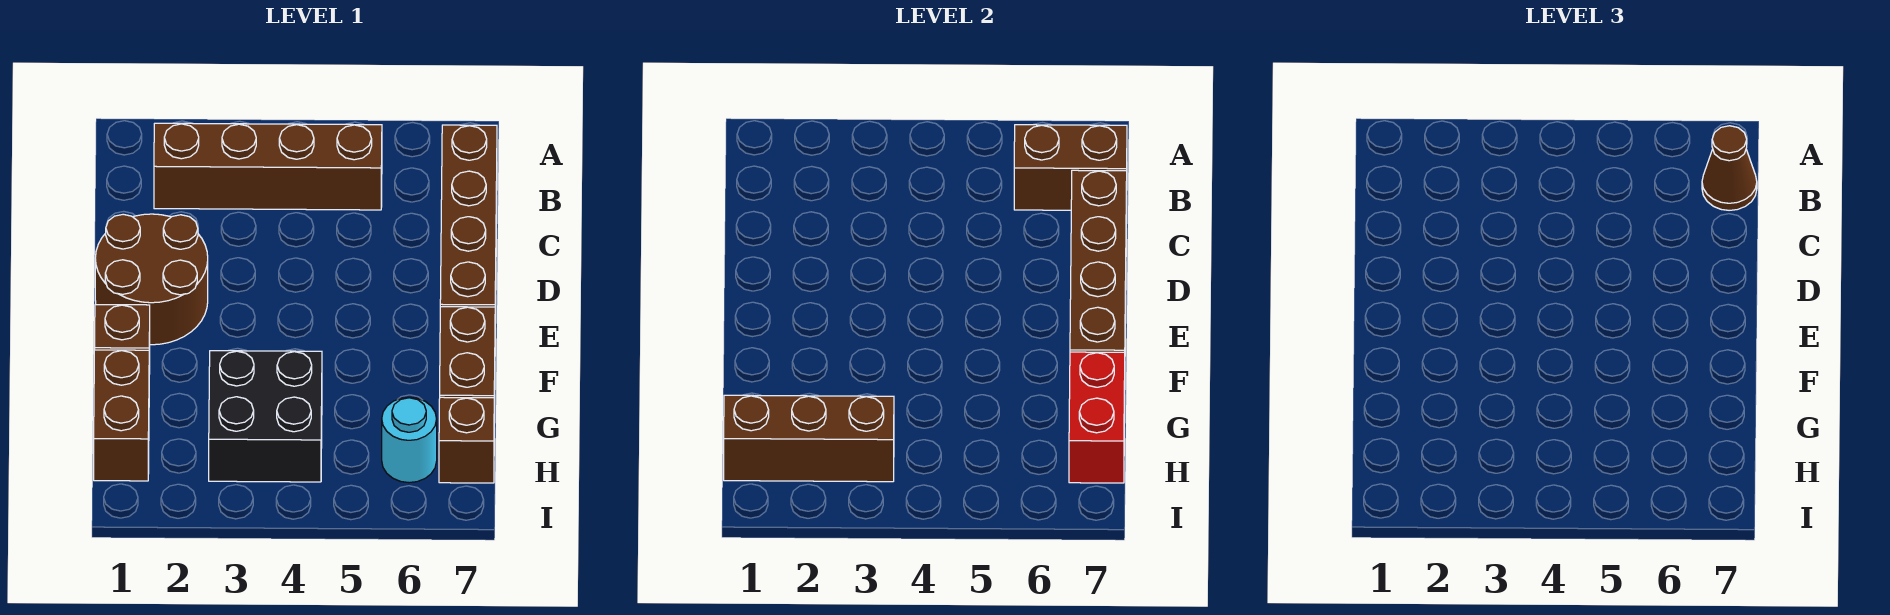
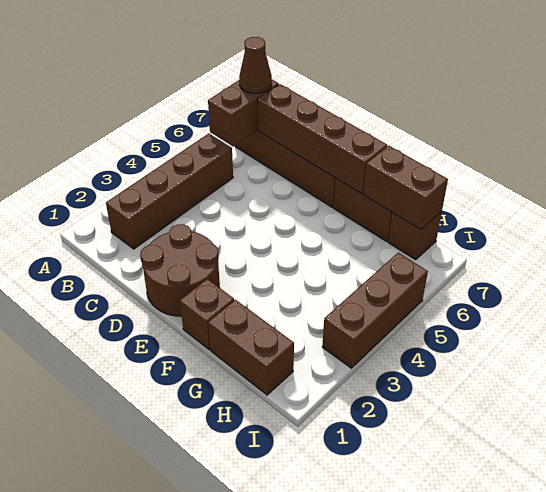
black 2x2 brick [209,351,322,482] -> none
red 1x2 brick [1069,352,1125,483] -> brown 1x2 brick [364,146,448,230]
brown 1x3 brick [724,395,894,482] -> brown 1x3 brick moved to [322,253,428,368]
cyan 1x1 round brick [382,397,437,483] -> none

